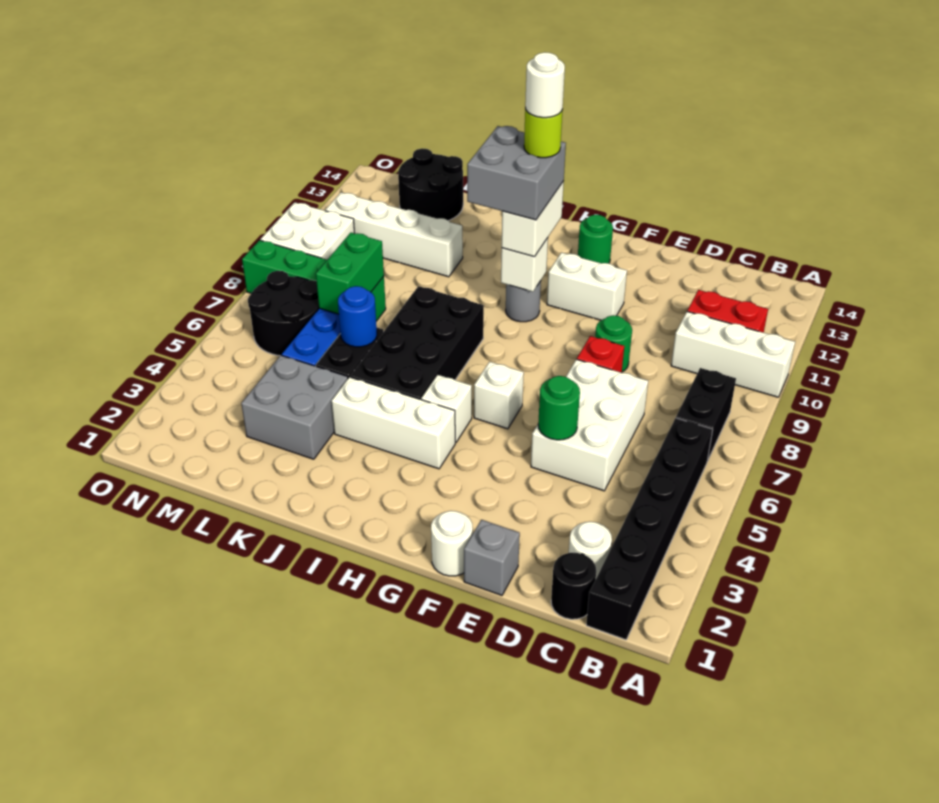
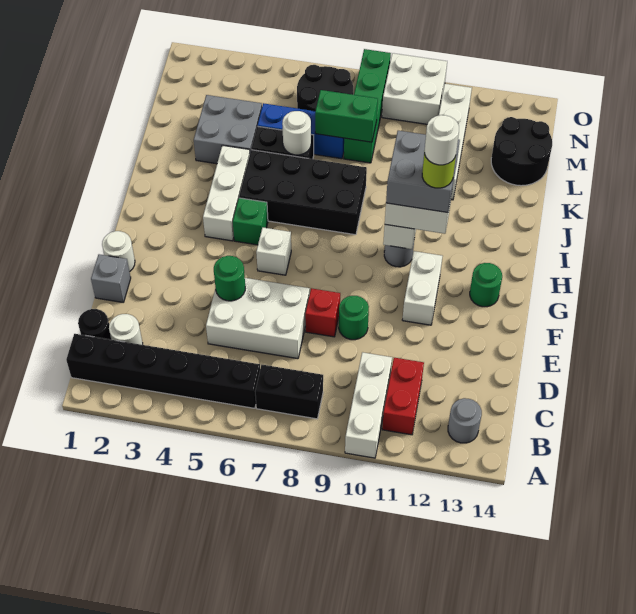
none -> grey 1x1 round brick [448,398,482,443]
white 1x1 brick [421,375,472,443] -> green 1x1 brick [233,198,268,245]
blue 1x1 round brick [338,286,377,347] -> white 1x1 round brick [282,111,311,155]

